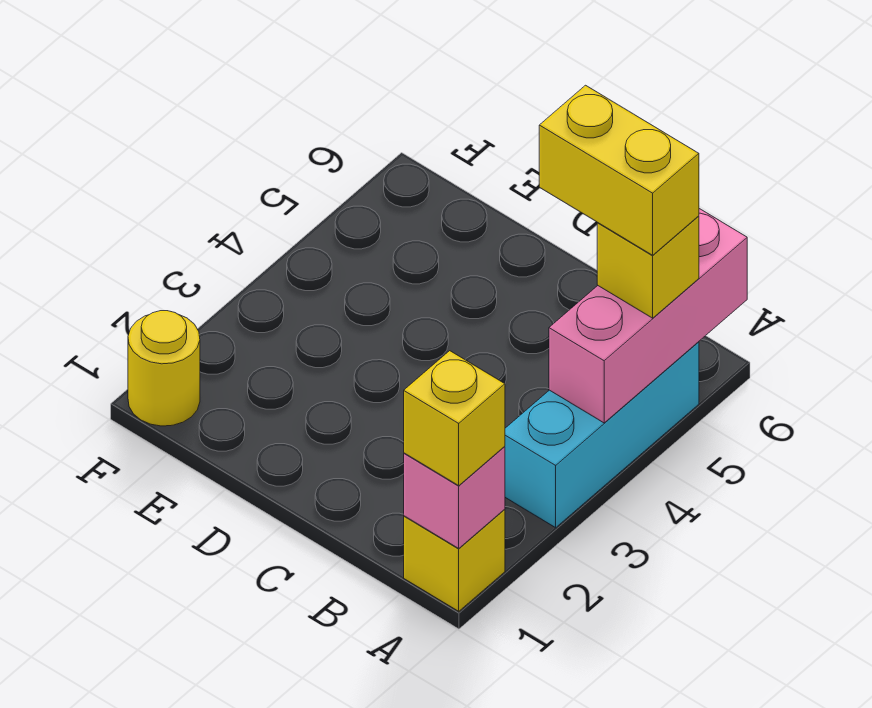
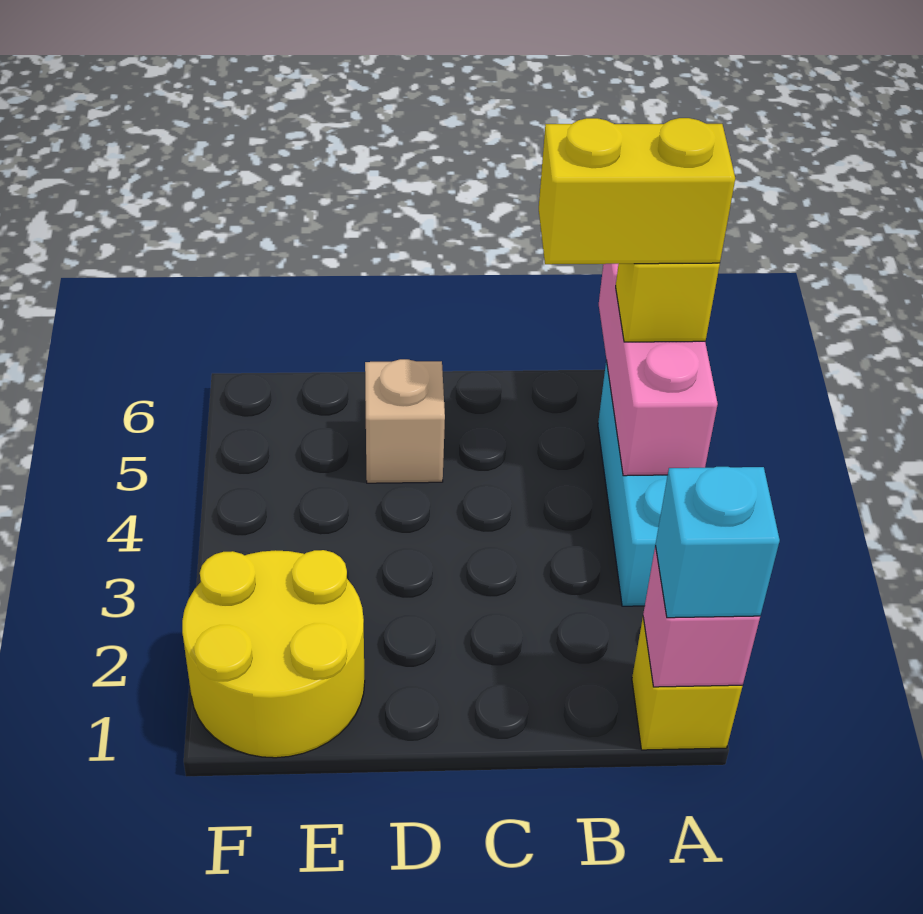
yellow 1x1 brick [404,351,505,486] -> cyan 1x1 brick [655,467,780,618]
none -> tan 1x1 brick [365,359,445,483]
yellow 1x1 round brick [128,311,200,426] -> yellow 2x2 round brick [182,550,365,758]

